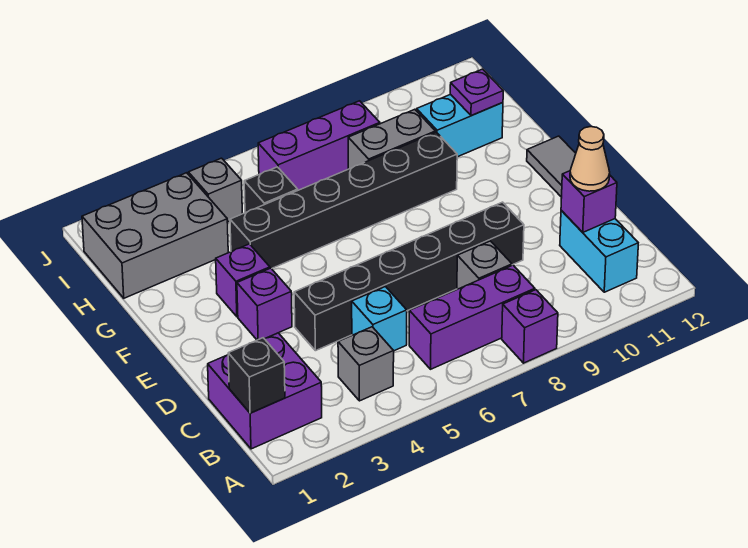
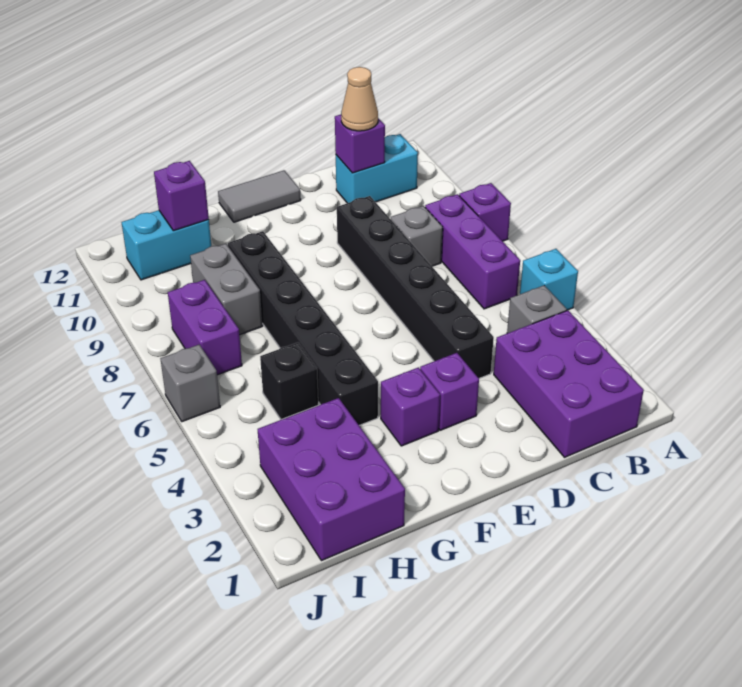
purple 2x2 brick [208,333,322,449] -> purple 2x3 brick [494,310,644,457]
black 1x1 brick [228,338,285,413] -> none
cyan 1x1 brick [352,287,407,351] -> cyan 1x1 brick moved to [520,249,578,310]
grey 2x3 brick [82,173,228,298] -> purple 2x3 brick [258,398,405,561]
cyan 1x2 brick [417,94,503,157] -> cyan 1x2 brick turned to [122,210,211,280]
purple 1x1 plate [450,69,503,115] -> purple 1x1 brick [154,161,209,231]
grey 1x1 brick [188,158,242,222] -> grey 1x1 brick moved to [160,345,220,422]
purple 1x3 brick [258,101,380,190] -> purple 1x2 brick [168,280,242,375]

